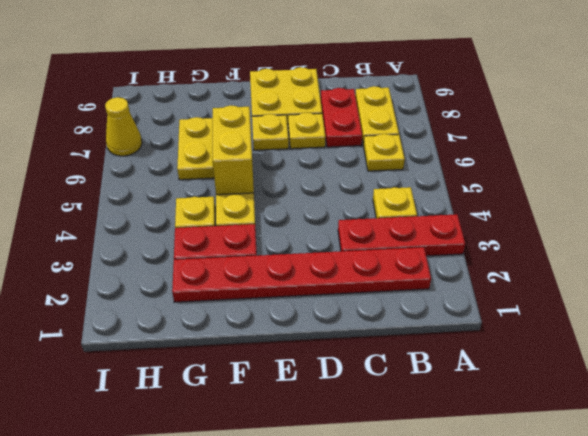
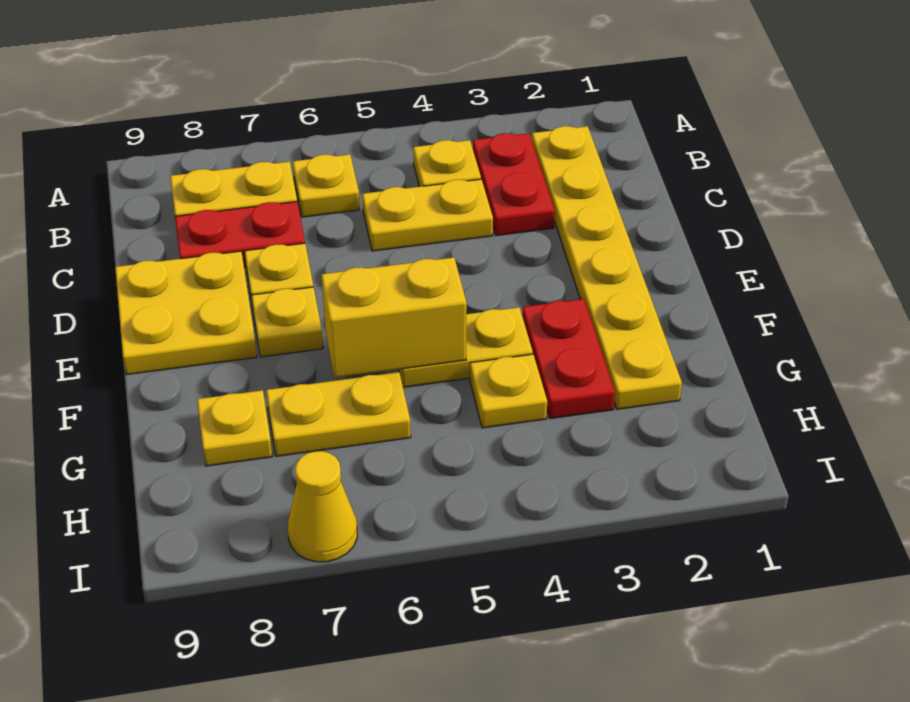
red 1x3 plate [338,214,465,256] -> red 1x2 plate [473,133,555,236]
red 1x6 plate [172,247,431,302] -> yellow 1x6 plate [532,126,682,409]
none -> yellow 1x2 plate [362,179,493,251]
none -> yellow 1x1 plate [197,390,272,466]

